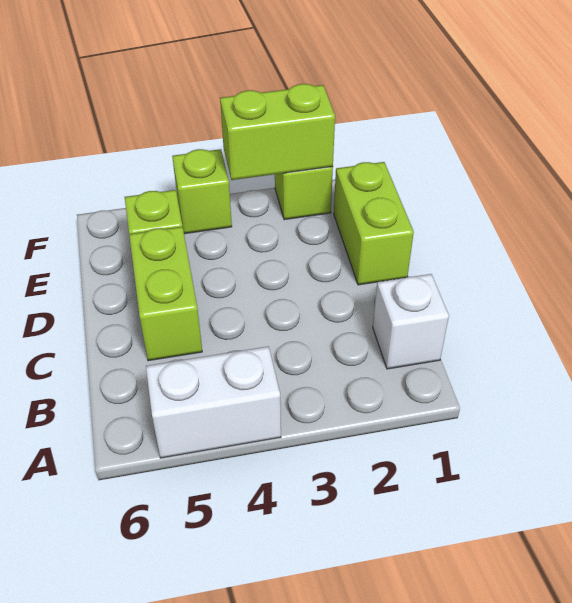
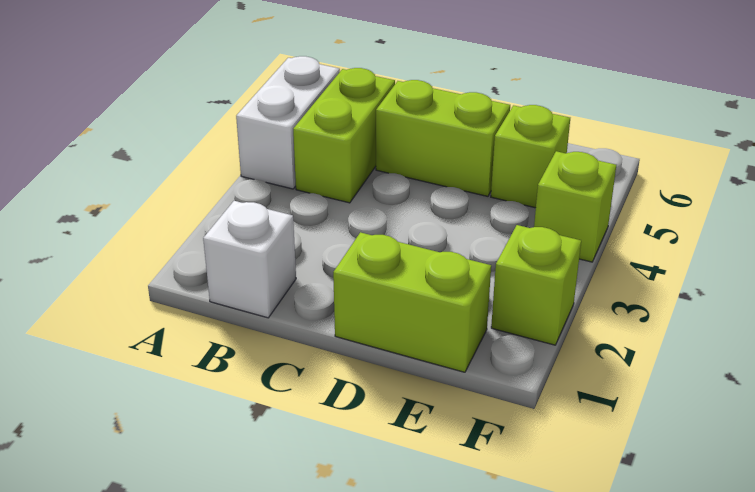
lime 1x2 brick [220,84,335,180] -> lime 1x2 brick moved to [293,68,395,203]

